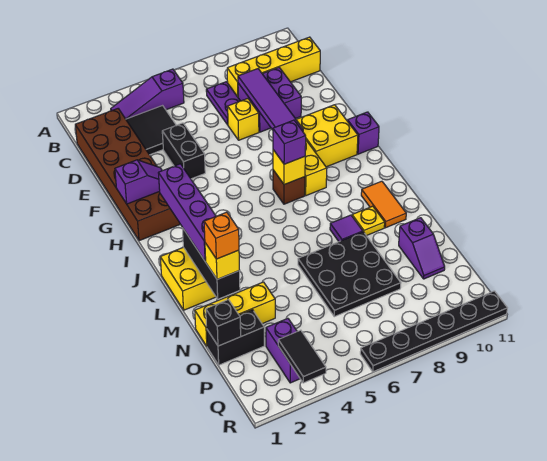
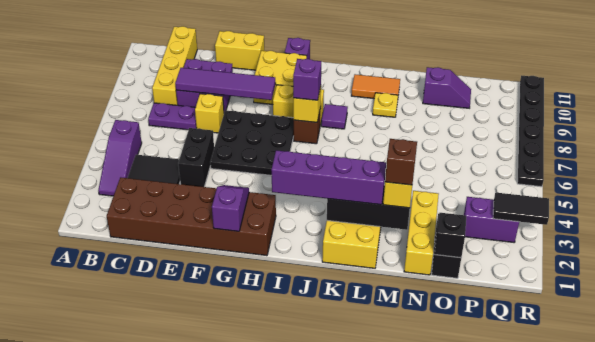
black 1x2 brick [162,123,205,179] -> black 1x2 brick turned to [178,128,214,187]
none -> yellow 1x2 brick [215,31,264,70]
purple 1x1 tile [330,215,363,242] -> purple 1x1 tile moved to [321,104,348,129]
orange 1x1 brick [204,212,239,259] -> brown 1x1 brick [385,139,417,185]
black 3x3 plate [298,232,401,317] -> black 3x3 plate moved to [210,110,294,175]

